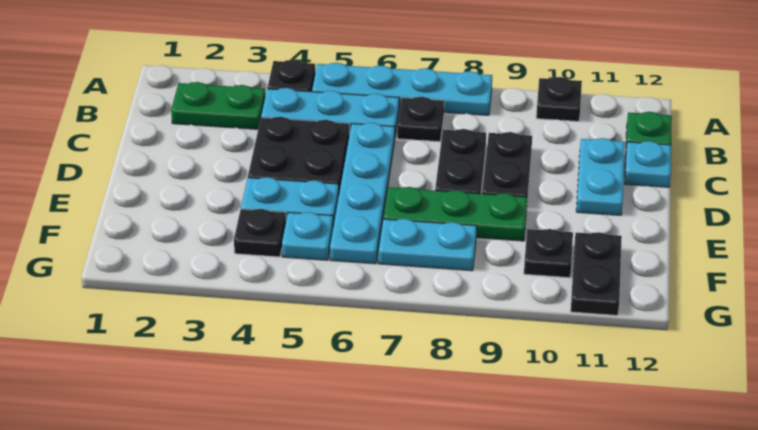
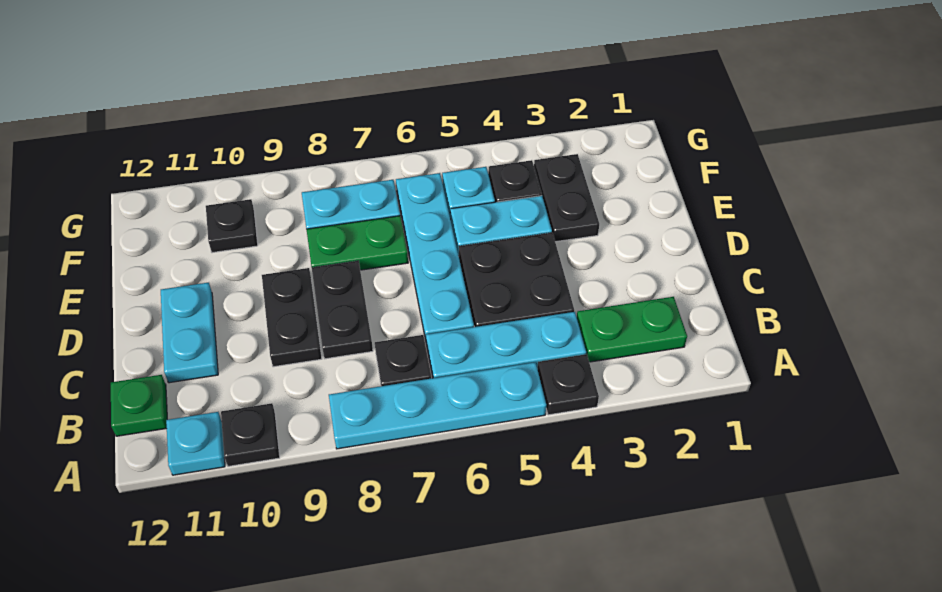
cyan 1x1 plate [625,141,671,187] -> cyan 1x1 plate moved to [166,412,225,475]
green 1x3 plate [383,187,527,241] -> green 1x2 plate [306,216,408,270]
black 1x2 plate [571,232,622,315] -> black 1x2 plate moved to [534,154,599,242]

